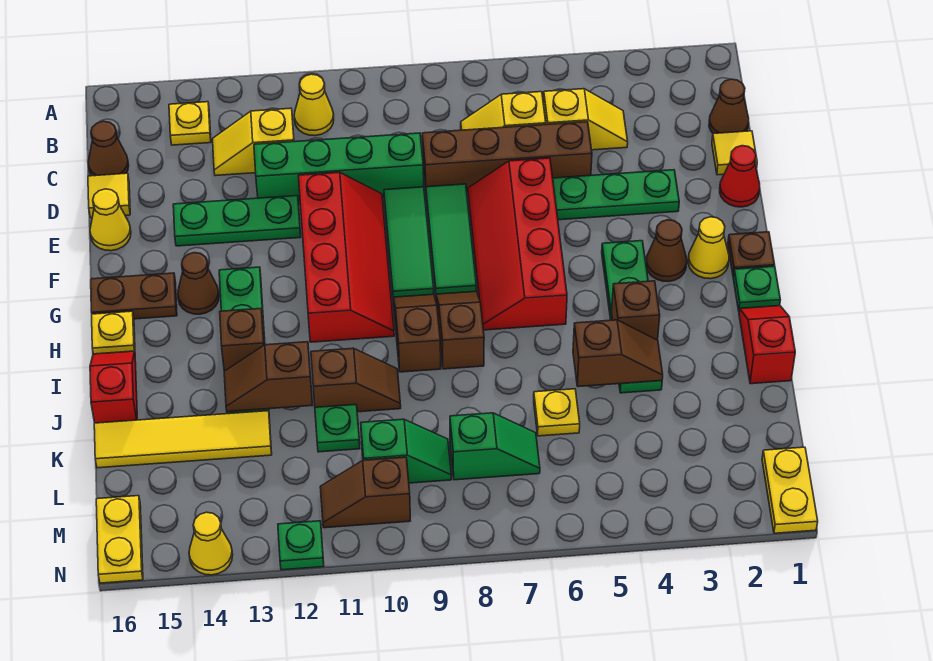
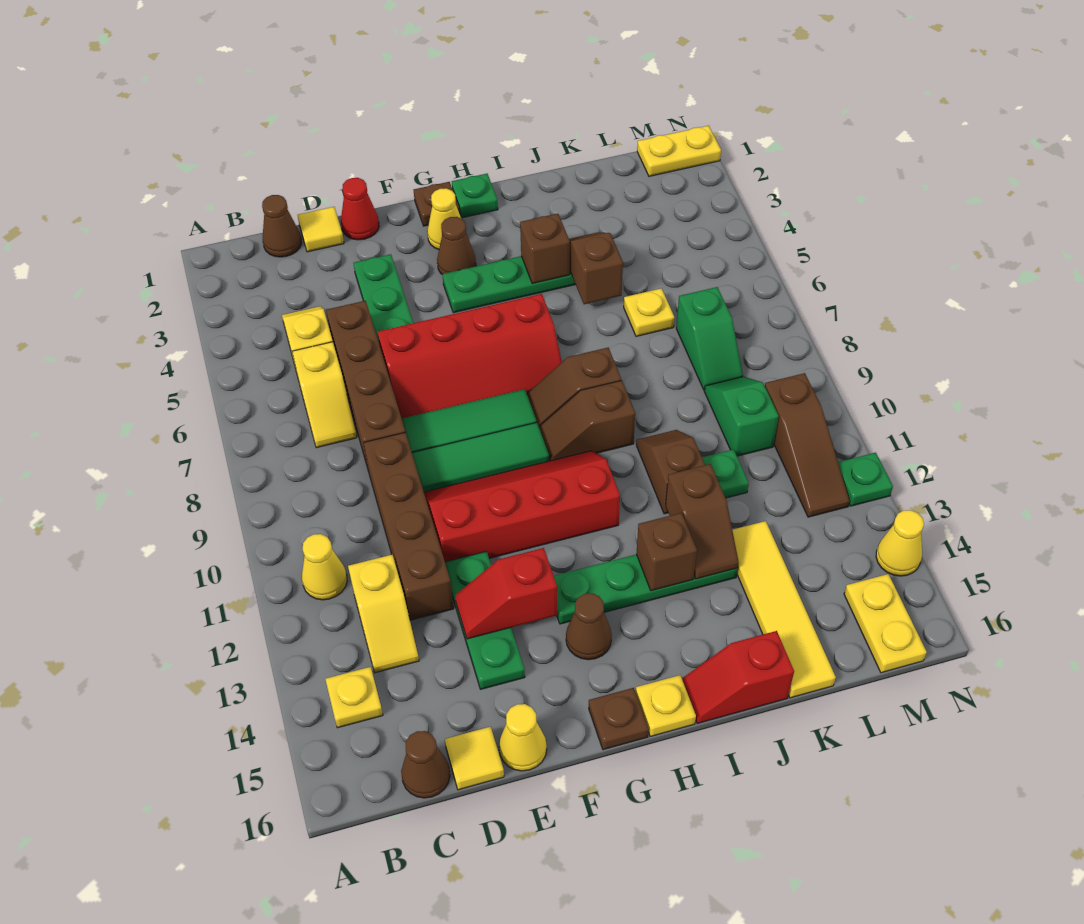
green 1x4 brick [254,133,424,204] -> brown 1x4 brick [363,432,454,620]
brown 1x2 plate [91,273,177,319] -> brown 1x1 plate [589,688,649,750]
red 1x2 slope [739,306,795,384] -> red 1x2 slope moved to [455,548,557,639]
green 1x2 slope [450,413,540,480] -> green 1x2 slope turned to [676,287,743,390]
brown 1x2 slope [320,457,410,528] -> brown 1x3 slope [765,373,850,517]
yellow 1x2 plate [96,496,143,583] -> yellow 1x2 plate turned to [844,574,927,673]

